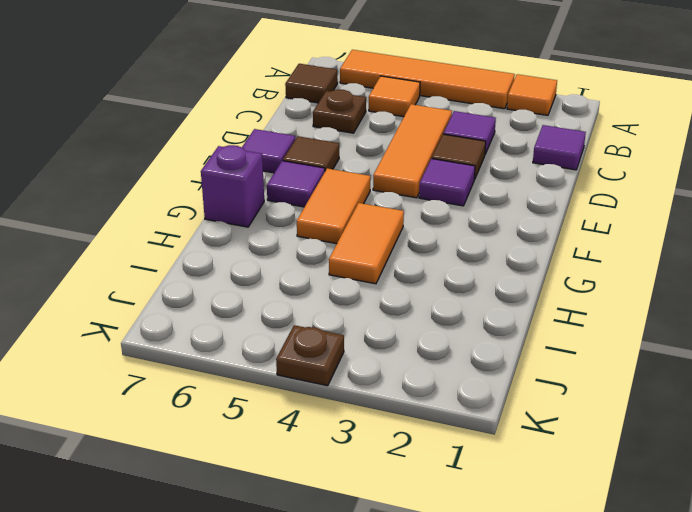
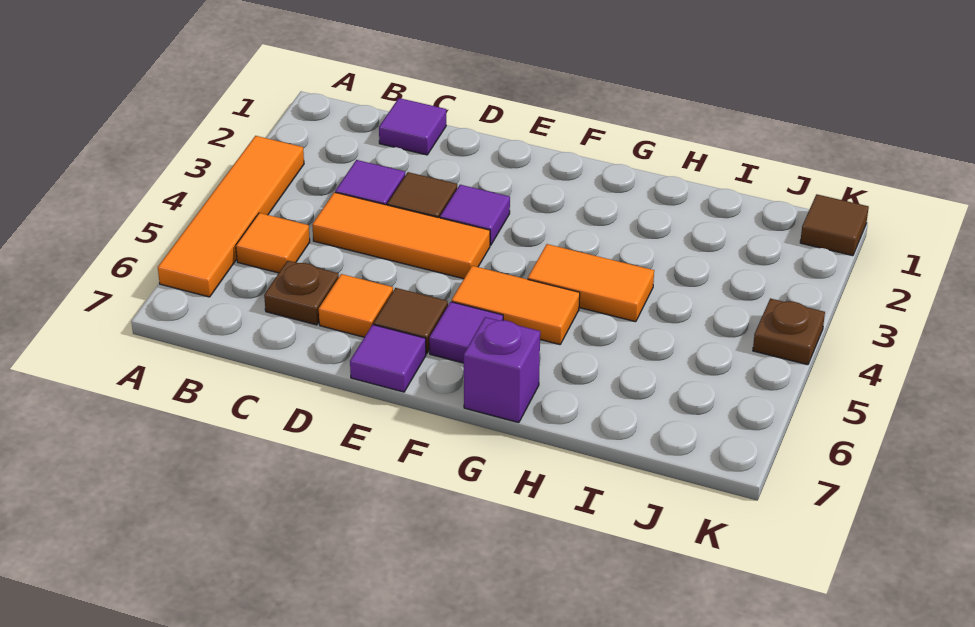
orange 1x1 tile [507,74,557,115] -> orange 1x1 tile moved to [319,274,393,337]
brown 1x1 tile [285,64,338,103] -> brown 1x1 tile moved to [800,194,869,256]

